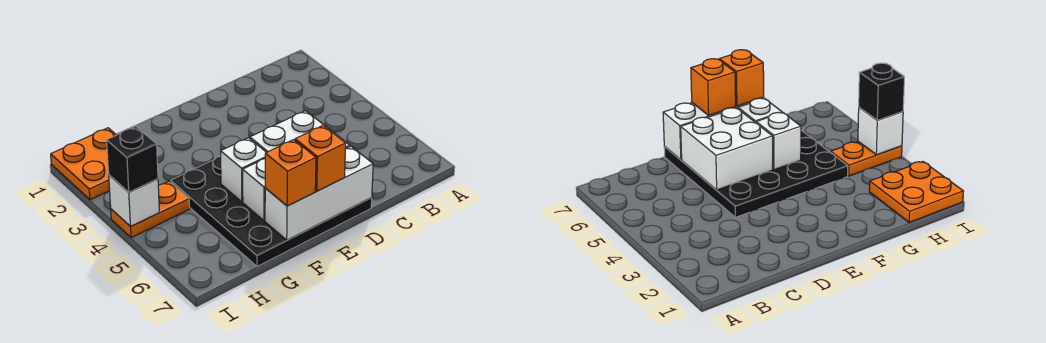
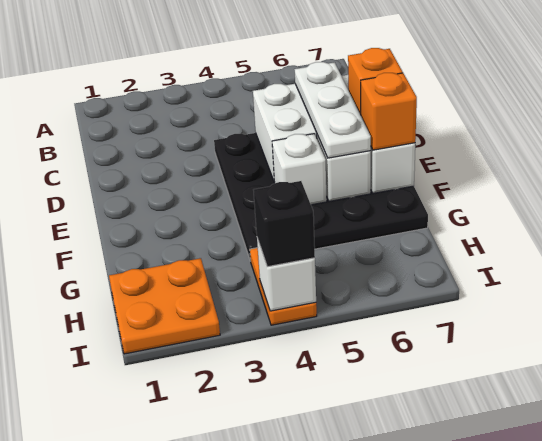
none -> white 1x3 plate [295,62,371,158]

